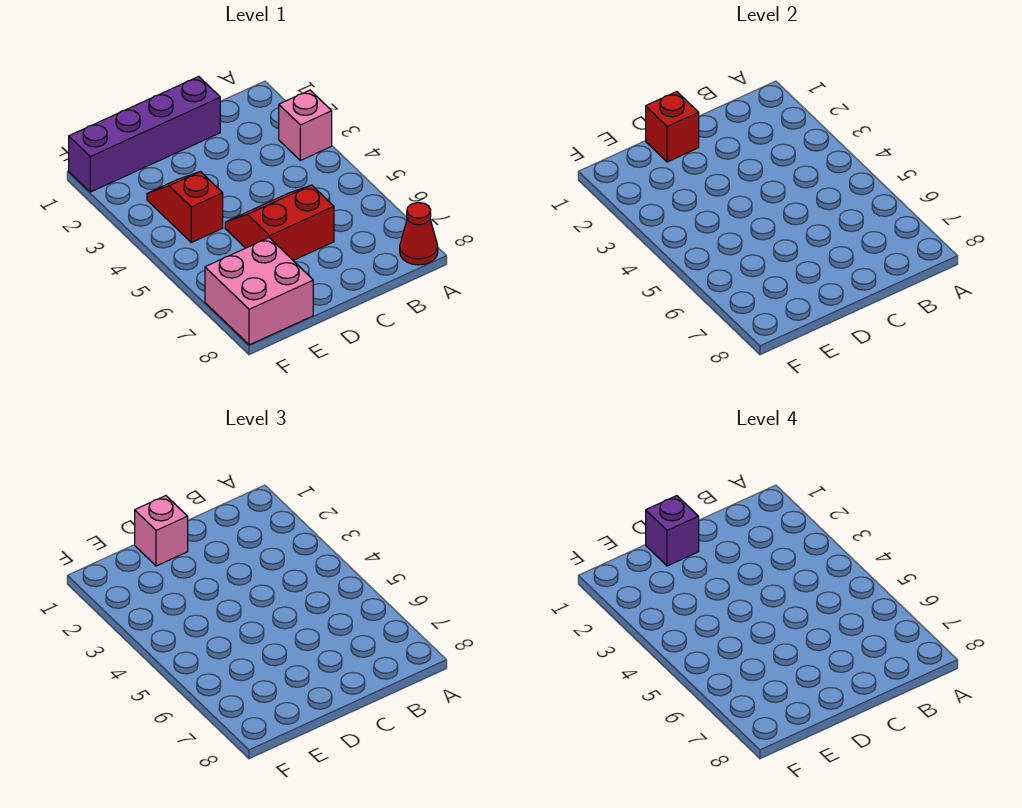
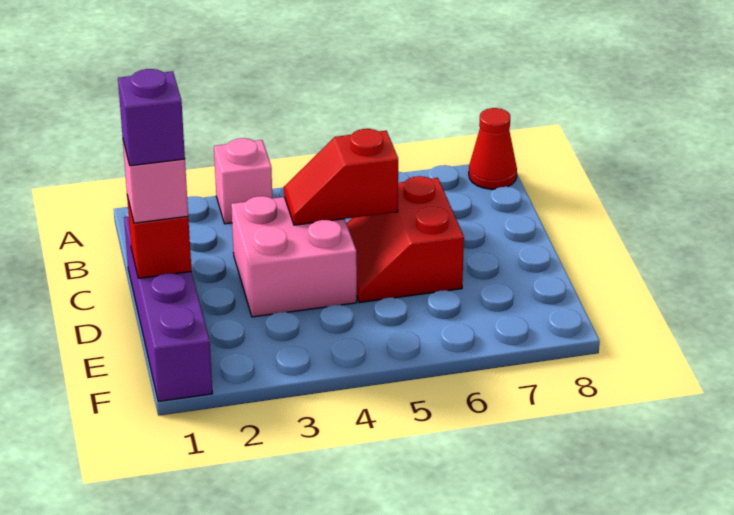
red 1x2 slope [147,172,223,242] -> red 1x2 slope moved to [284,129,398,225]
pink 2x2 brick [205,238,313,345] -> pink 2x2 brick moved to [231,196,357,317]

